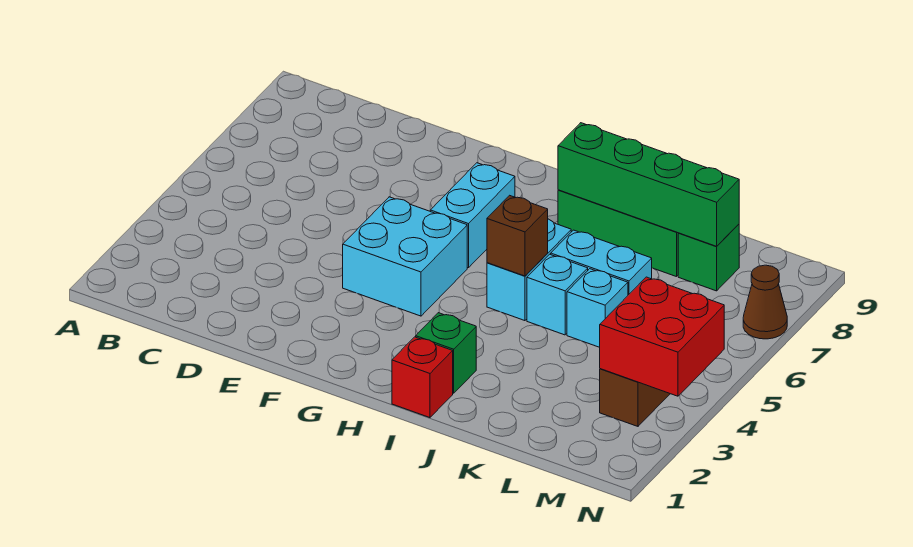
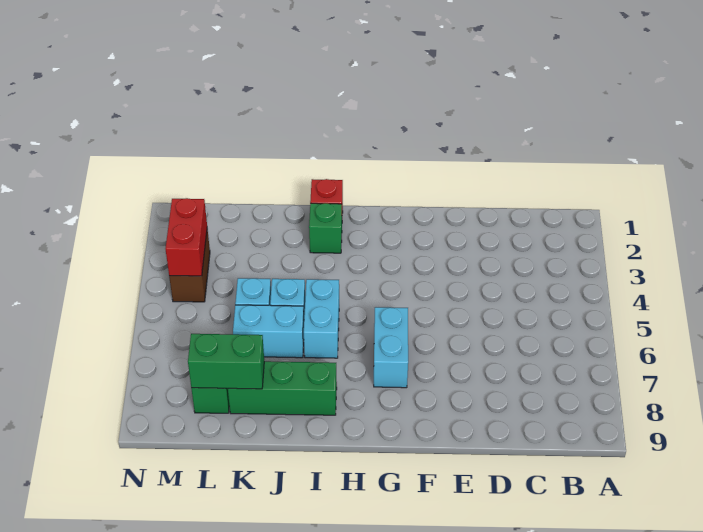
cyan 2x2 brick [343,197,467,316] -> none
brown 1x1 brick [487,195,548,276] -> none
green 1x4 brick [558,123,739,246] -> green 1x2 brick [188,334,264,389]
red 2x2 brick [600,277,724,396] -> red 1x2 brick [165,198,207,276]
brown 1x1 cone [743,265,787,339] -> none

